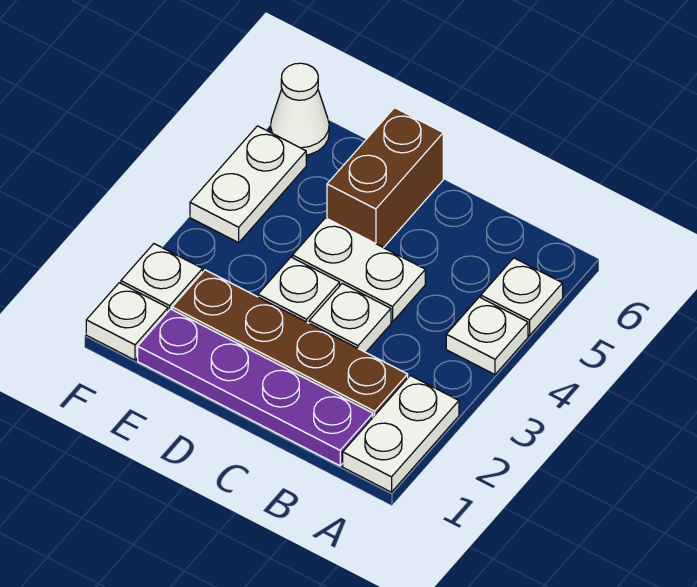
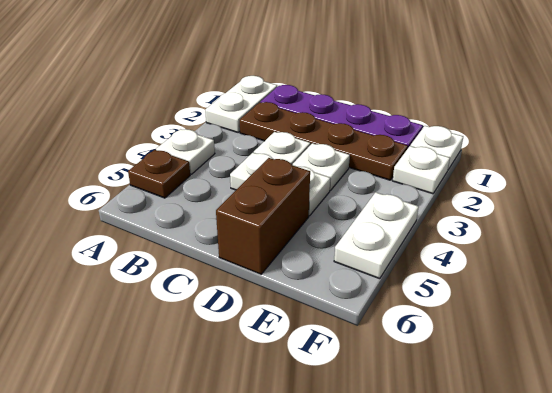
white 1x1 plate [481,258,563,335] -> brown 1x1 plate [128,150,190,198]
white 1x1 cone [270,63,329,155] -> none

